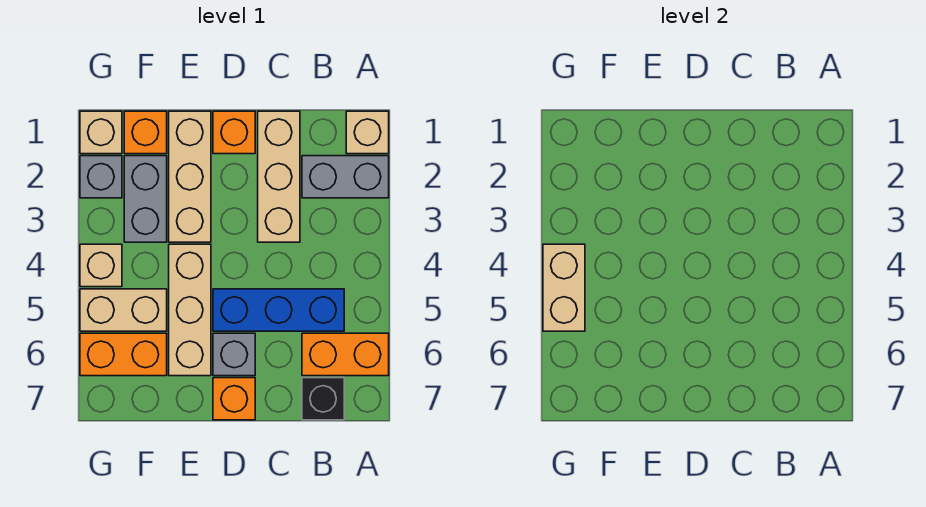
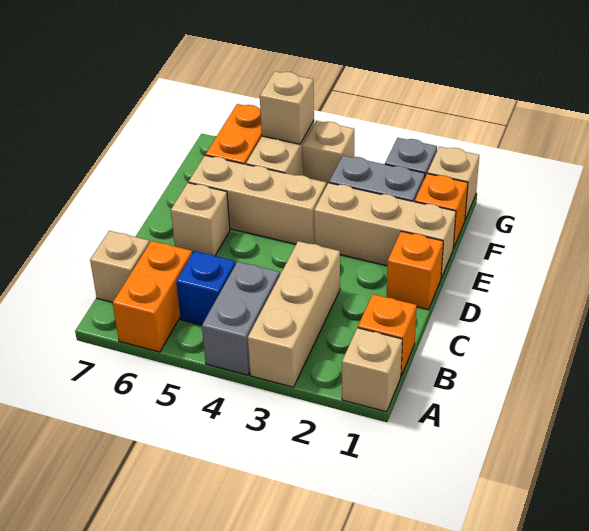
grey 1x2 brick [302,156,389,198] -> grey 1x2 brick moved to [202,262,280,375]
blue 1x3 brick [213,289,344,331] -> blue 1x1 brick [176,251,236,325]
black 1x1 brick [302,378,344,420] -> tan 1x1 brick [90,231,150,303]
tan 1x3 brick [258,111,300,242] -> tan 1x3 brick turned to [248,241,340,387]
grey 1x1 brick [213,333,255,376] -> tan 1x1 brick [171,183,230,256]
orange 1x1 brick [213,378,255,420] -> orange 1x1 brick moved to [358,294,417,376]
tan 1x2 brick [543,244,585,331] -> tan 1x1 brick [260,71,314,144]

